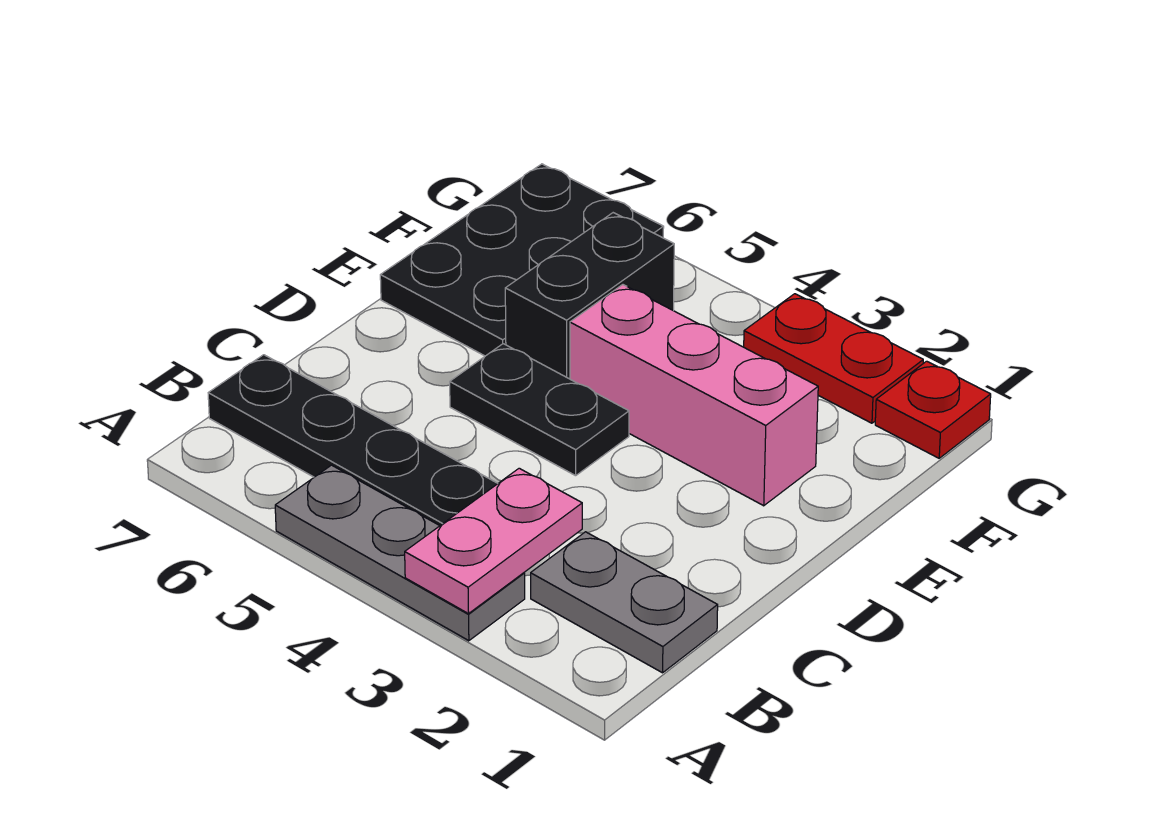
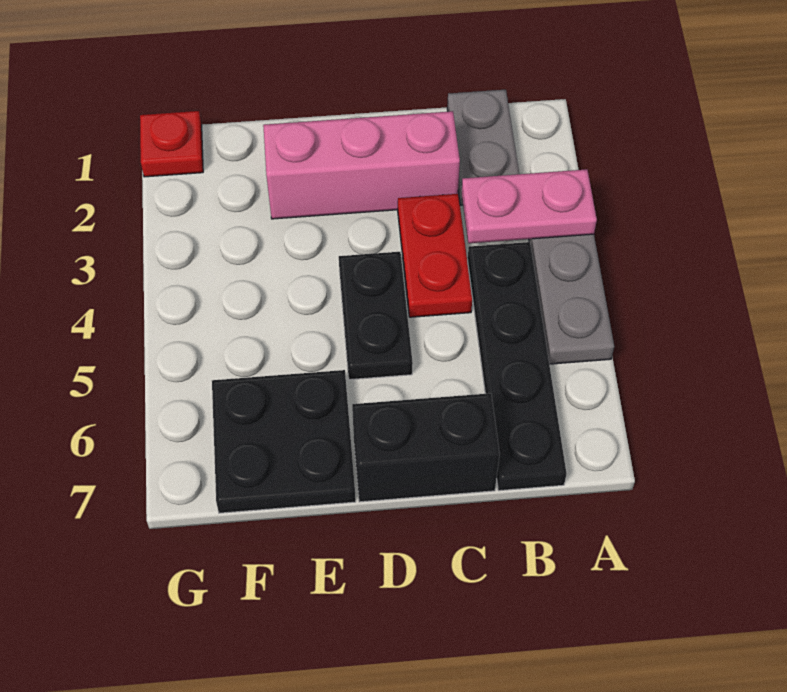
pink 1x3 brick [570,285,818,506] -> pink 1x3 brick turned to [263,111,460,219]
black 1x2 brick [505,213,674,379] -> black 1x2 brick moved to [352,393,500,502]
black 2x3 plate [380,164,664,356] -> black 2x2 plate [212,370,356,513]
red 1x2 plate [744,294,923,423] -> red 1x2 plate moved to [398,194,472,317]

